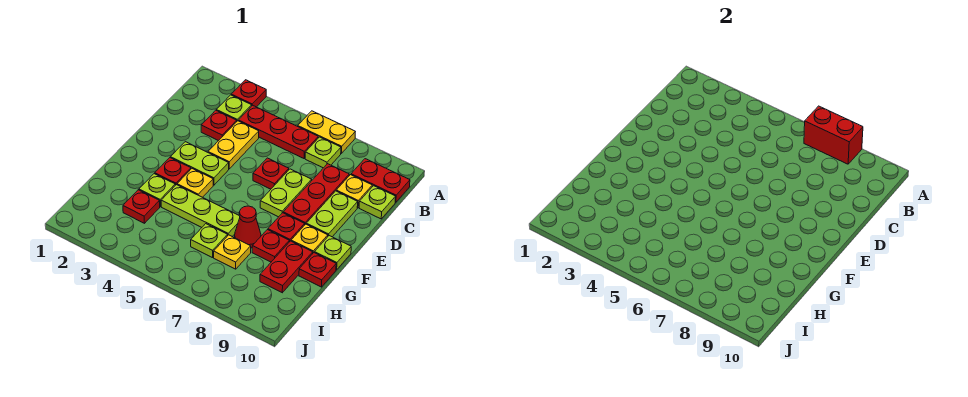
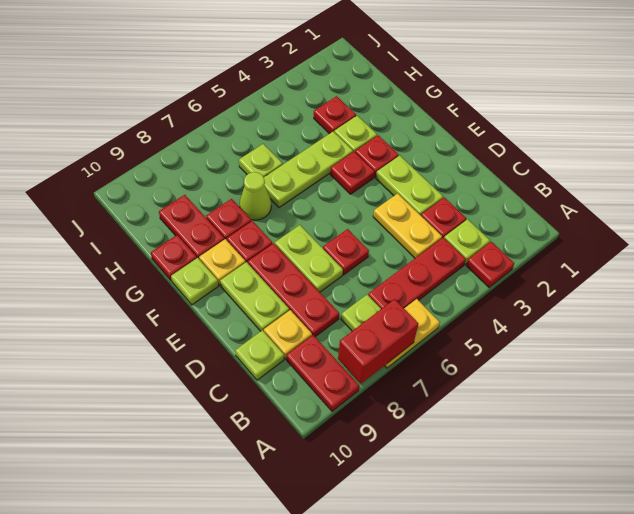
red 1x2 plate [351,159,410,202] -> red 1x2 plate turned to [286,335,359,411]
lime 1x2 plate [170,142,229,185] -> lime 1x2 plate turned to [376,156,443,215]
yellow 1x1 plate [177,169,213,197] -> red 1x1 plate [330,152,374,194]
red 1x1 cone [235,206,261,248] -> lime 1x1 cone [240,172,271,220]
yellow 1x1 plate [214,235,251,269] -> none

